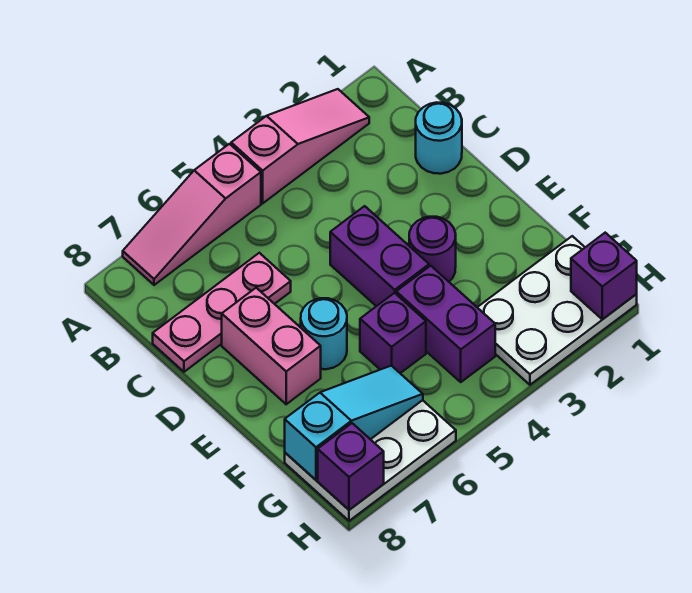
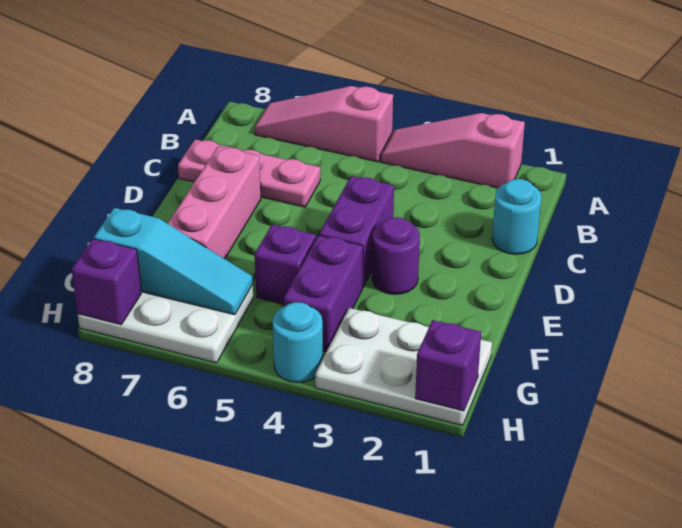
pink 1x3 slope [231,89,369,203] -> pink 1x3 slope turned to [381,113,525,188]
pink 1x2 brick [222,288,321,404] -> pink 1x3 brick [168,147,261,259]
cyan 1x1 round brick [301,298,347,369] -> cyan 1x1 round brick moved to [273,302,323,383]

